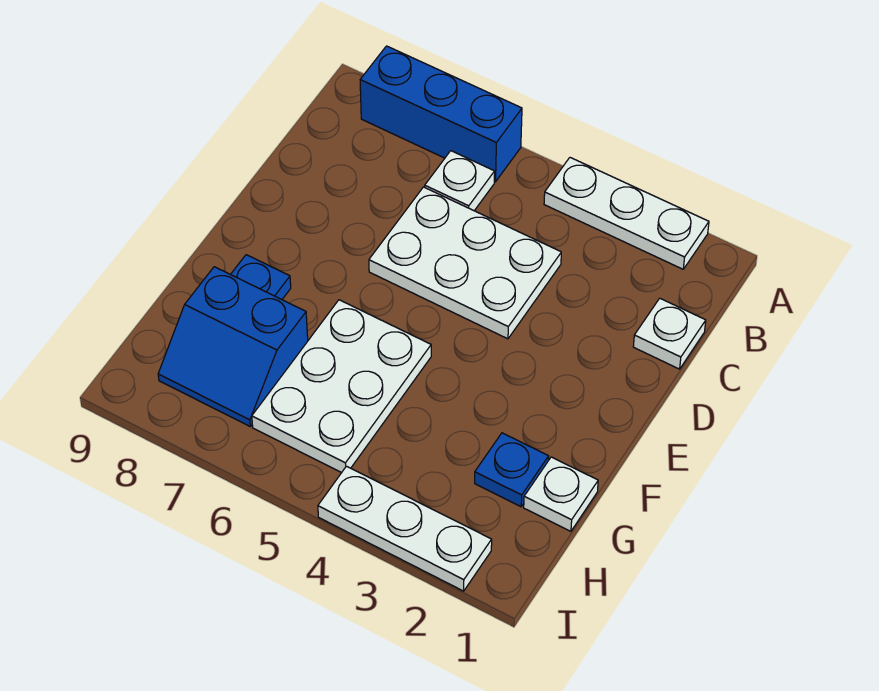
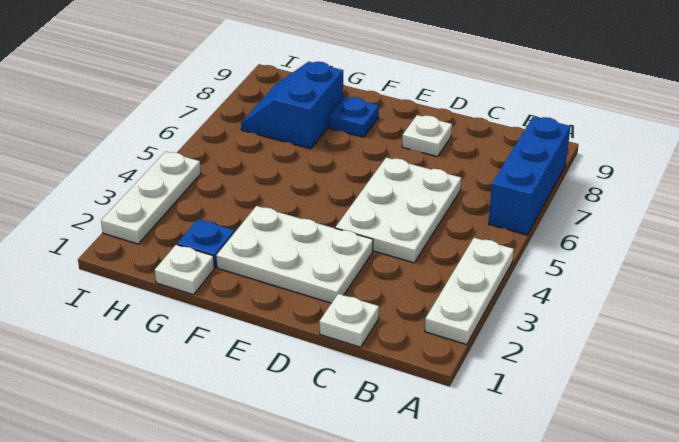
white 1x1 plate [425,151,495,211] -> white 1x1 plate moved to [402,115,452,157]
white 2x3 plate [252,300,431,473] -> white 2x3 plate moved to [216,206,373,303]

